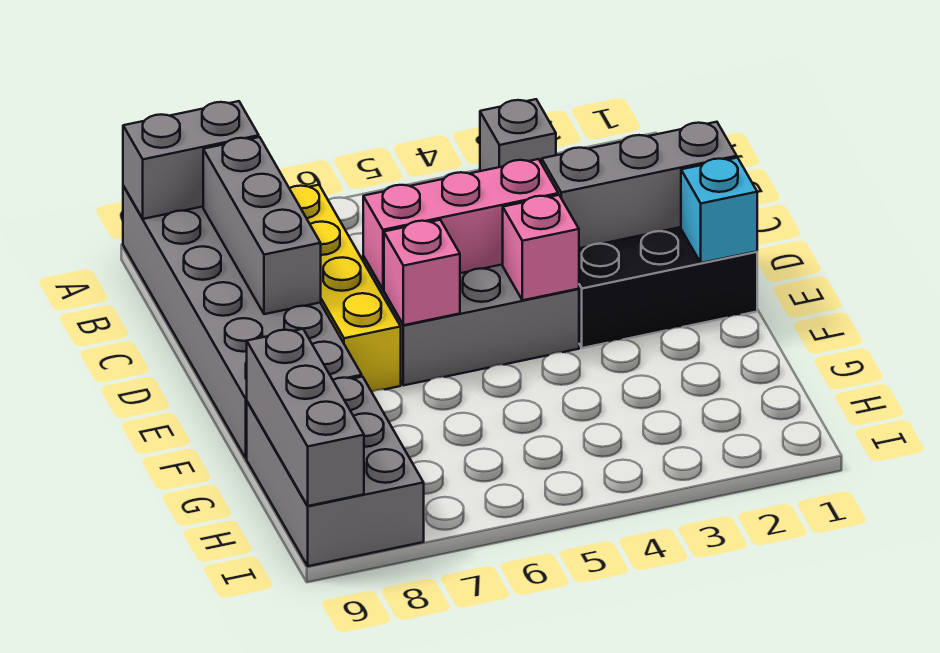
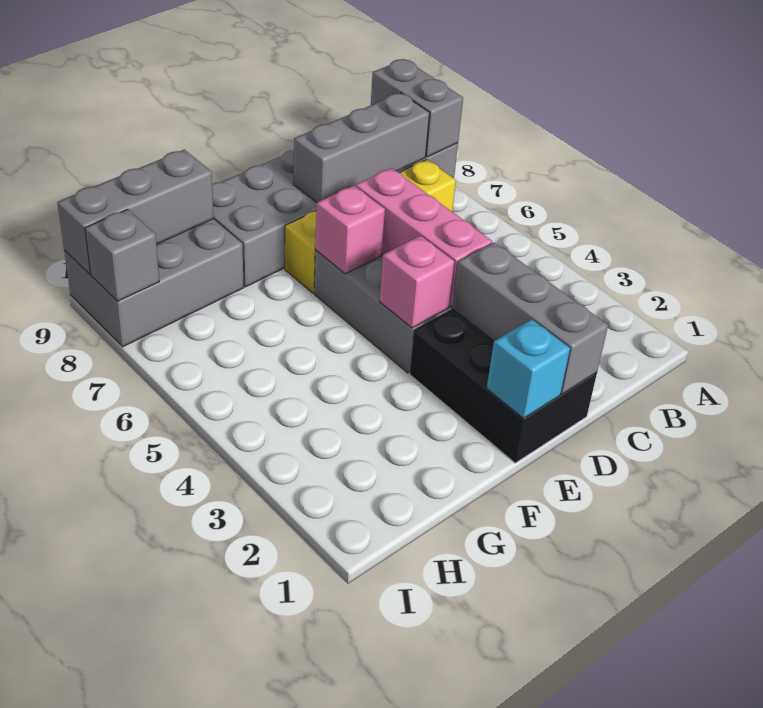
grey 1x1 brick [480,99,556,171] -> grey 1x1 brick moved to [85,209,159,301]

